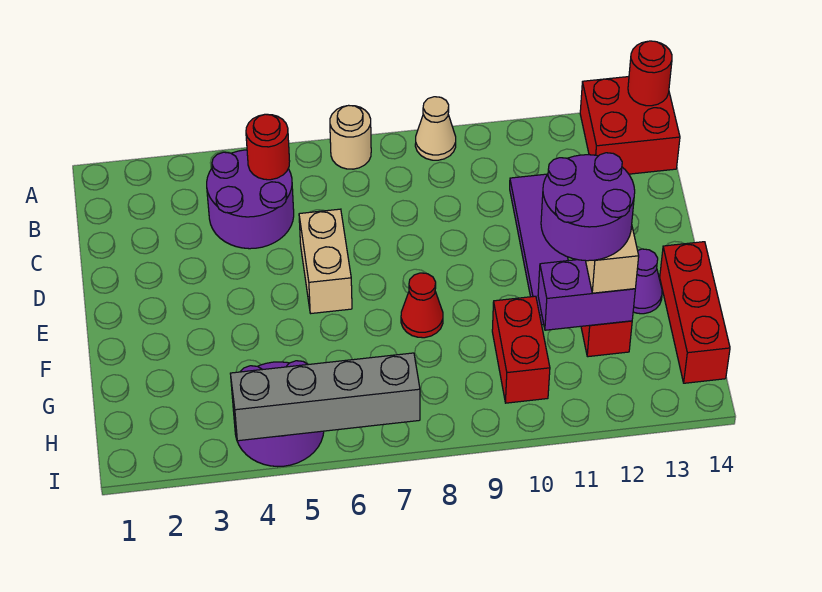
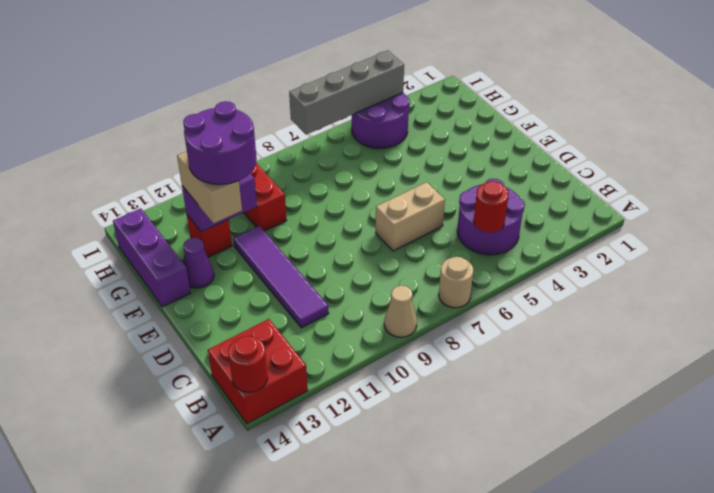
tan 1x2 brick [299,209,352,313] -> tan 1x2 brick turned to [376,182,445,251]
red 1x1 cone [401,273,443,338] -> none
red 1x3 brick [660,242,730,383] -> purple 1x3 brick [113,208,190,307]

